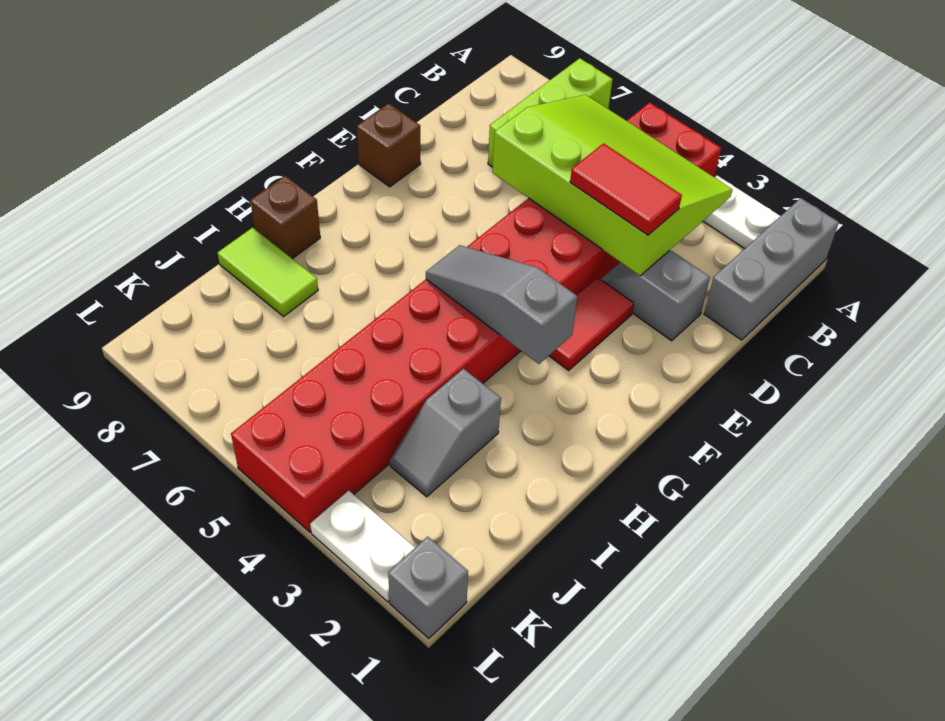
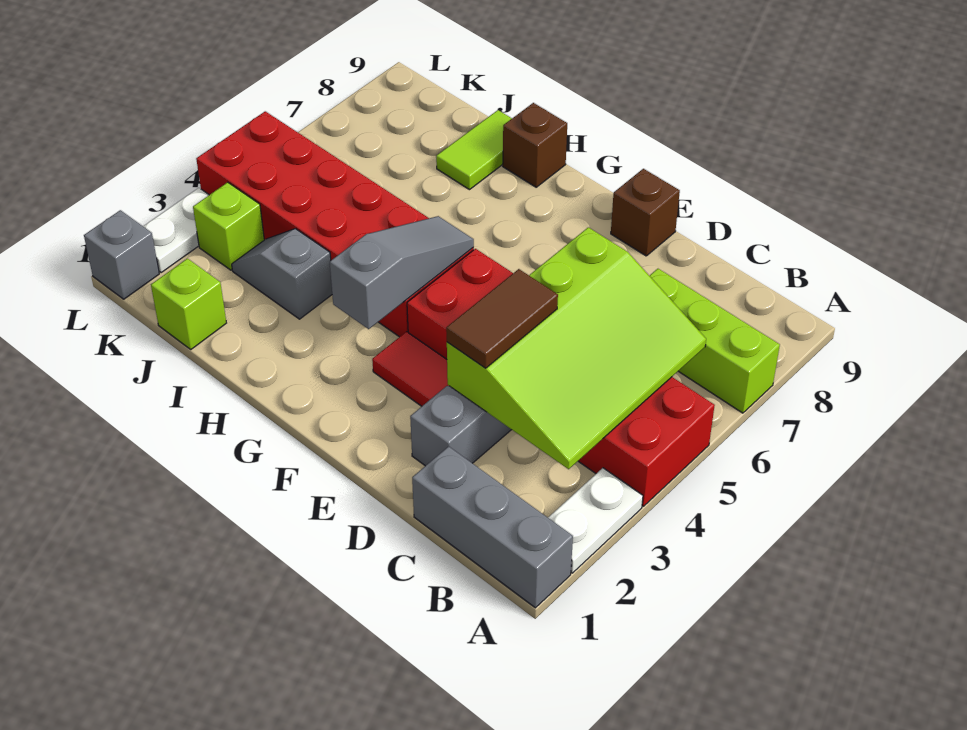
red 1x2 tile [570,143,682,235] -> brown 1x2 tile [446,269,558,368]
none -> lime 1x1 brick [151,259,226,349]
none -> lime 1x1 brick [193,182,264,270]

